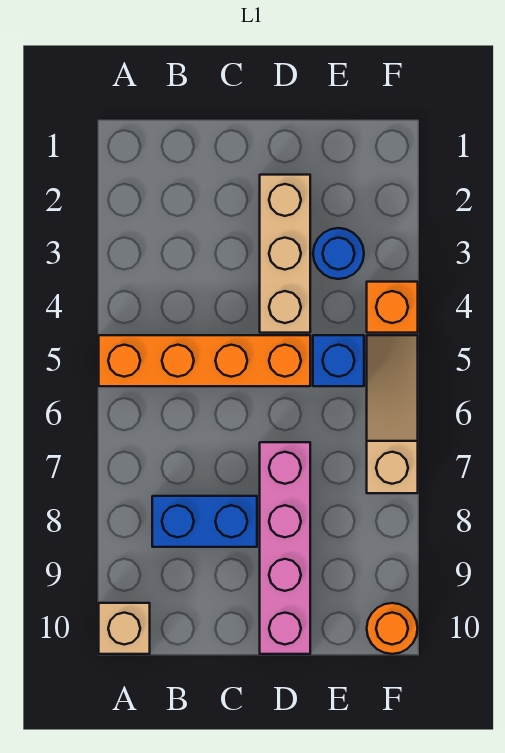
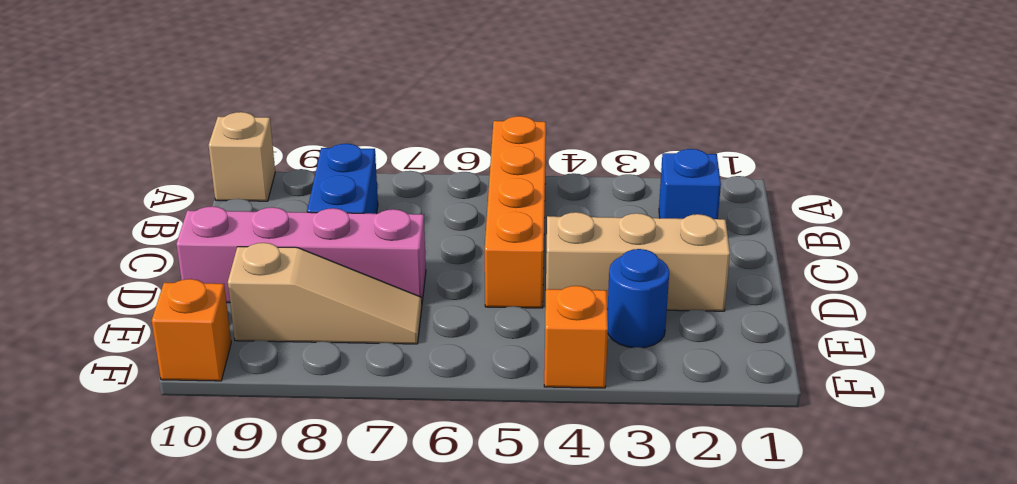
blue 1x1 brick [313,335,364,386] -> blue 1x1 brick moved to [659,149,721,219]
tan 1x3 slope [367,335,418,493] -> tan 1x3 slope moved to [228,243,422,344]
orange 1x1 round brick [367,603,418,654] -> orange 1x1 brick [152,279,231,381]

